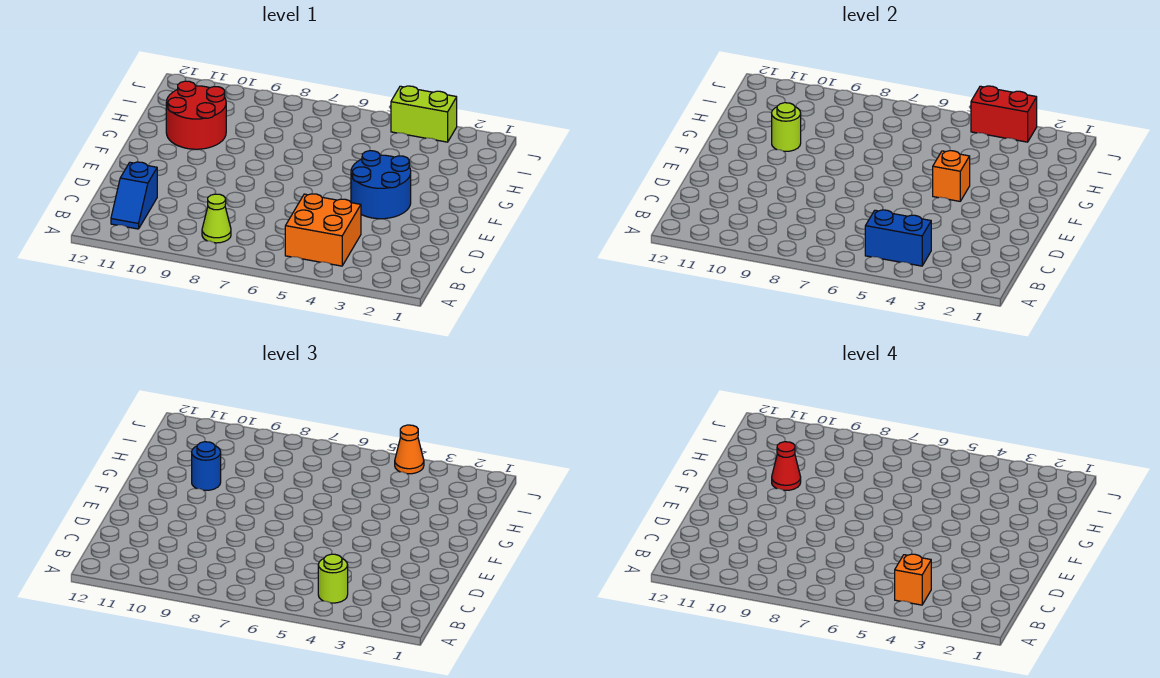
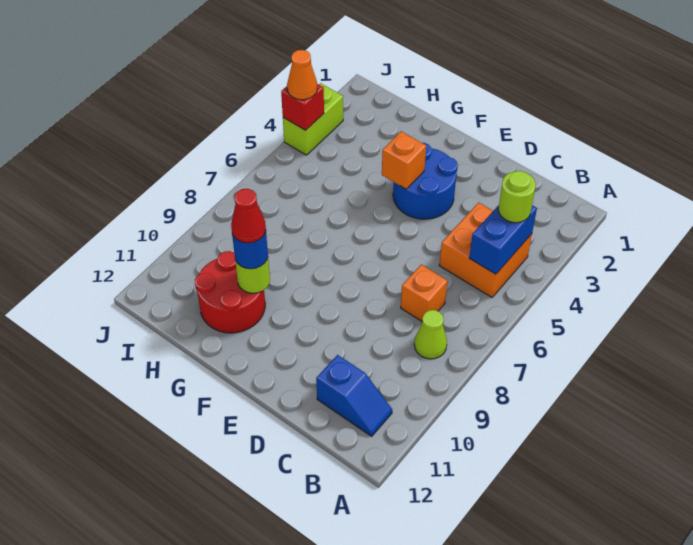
orange 1x1 brick [895,554,931,605] -> orange 1x1 brick moved to [401,265,447,321]
red 1x2 brick [971,86,1037,142] -> red 1x1 brick [281,84,324,130]

